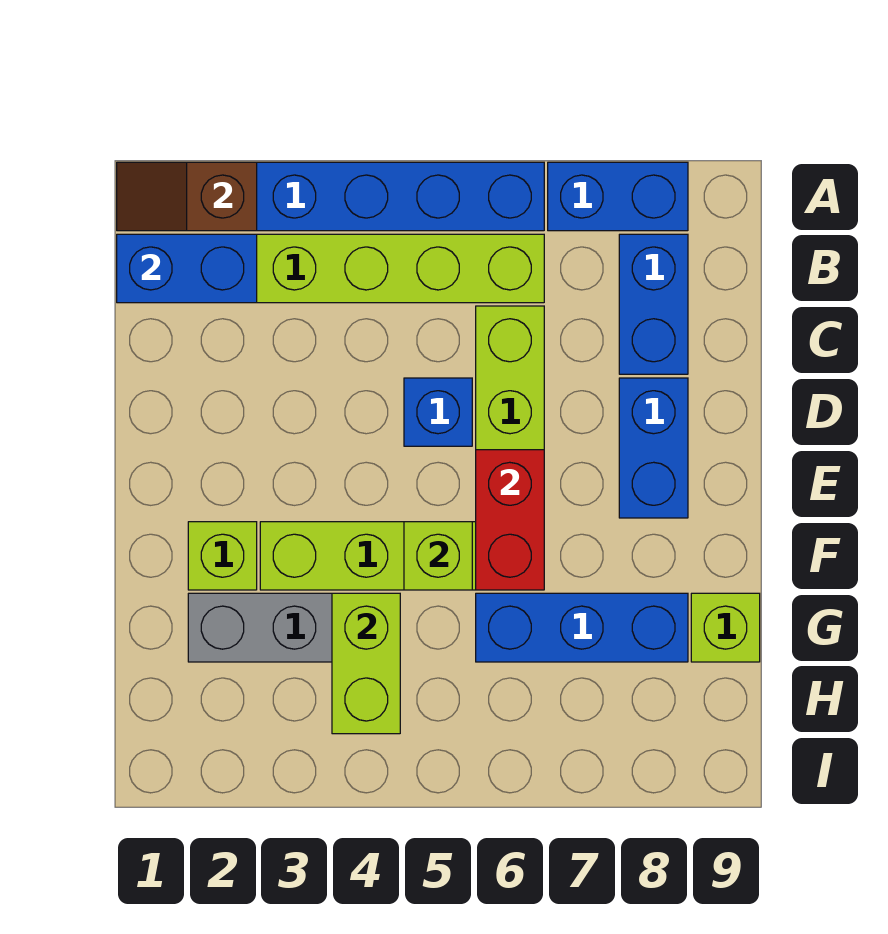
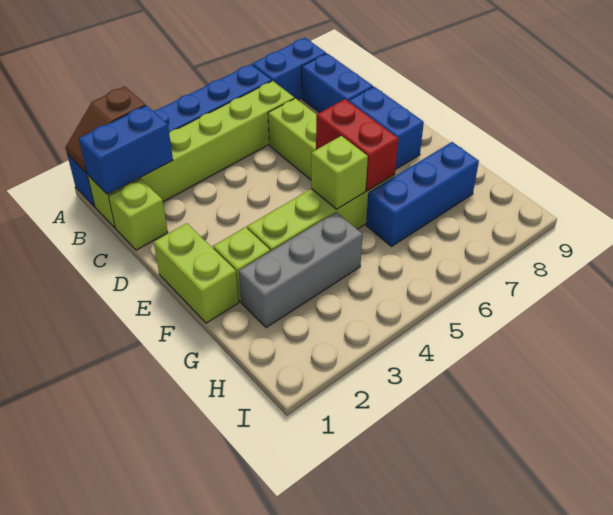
blue 1x1 brick [404,378,472,446] -> none
lime 1x2 brick [332,593,400,734] -> lime 1x2 brick moved to [154,223,239,323]
lime 1x1 brick [691,593,760,662] -> lime 1x1 brick moved to [109,179,168,250]

